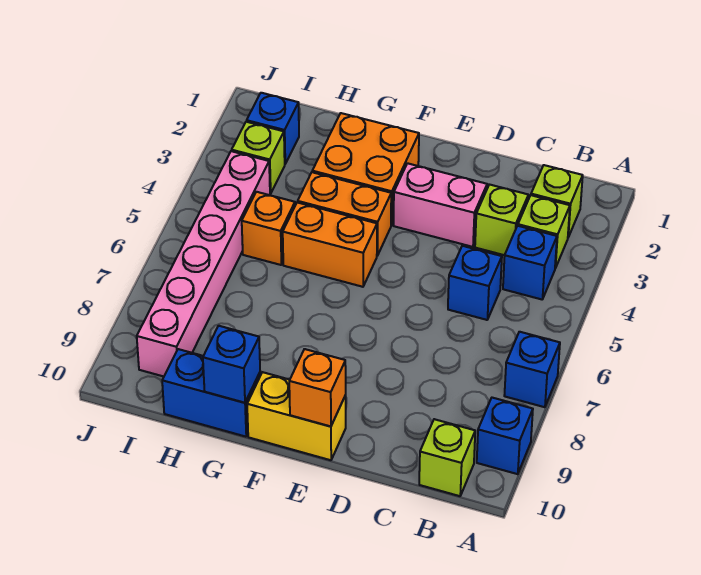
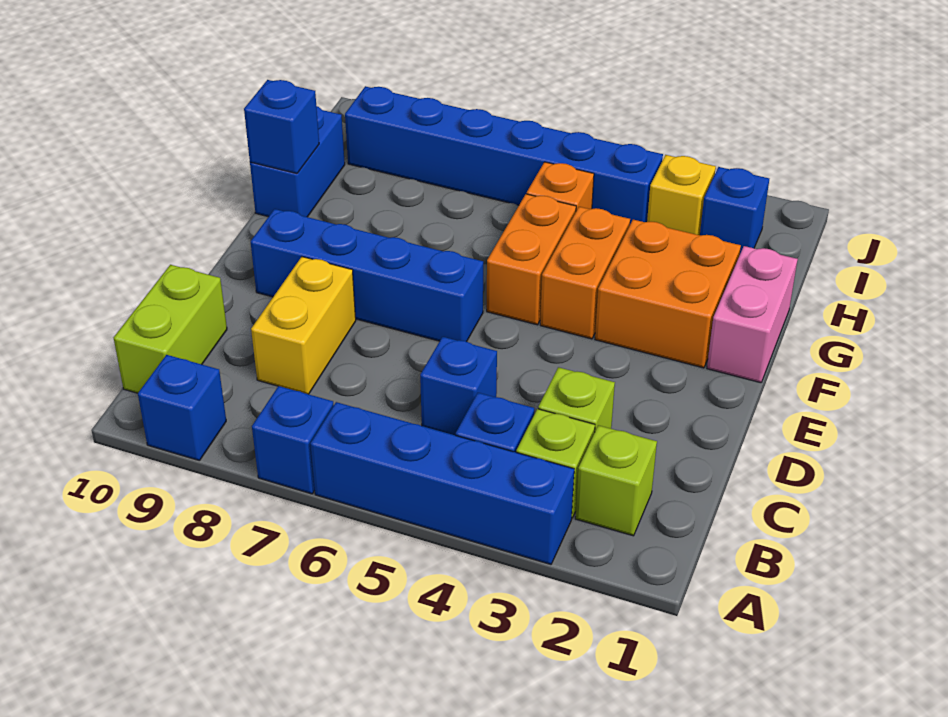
none -> blue 1x4 brick [310,402,574,564]
lime 1x1 brick [419,419,475,496] -> lime 1x2 brick [114,265,227,393]
pink 1x2 brick [393,163,487,247] -> pink 1x2 brick moved to [707,246,798,383]
none -> blue 1x4 brick [251,209,483,342]
yellow 1x2 brick [247,372,346,460] -> yellow 1x2 brick moved to [251,257,356,394]
orange 1x1 brick [289,349,346,427] -> none
lime 1x1 brick [232,122,285,194] -> yellow 1x1 brick [647,155,716,235]
pink 1x6 brick [137,151,270,377] -> blue 1x6 brick [345,86,663,224]

